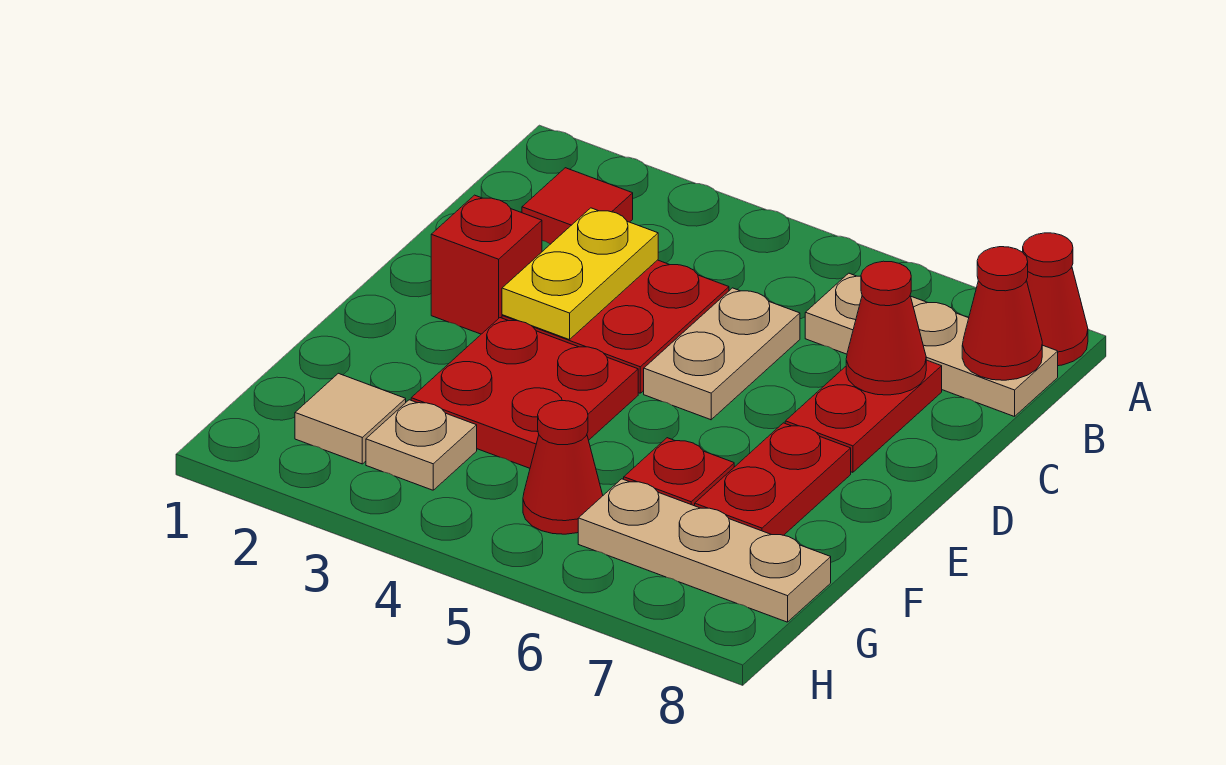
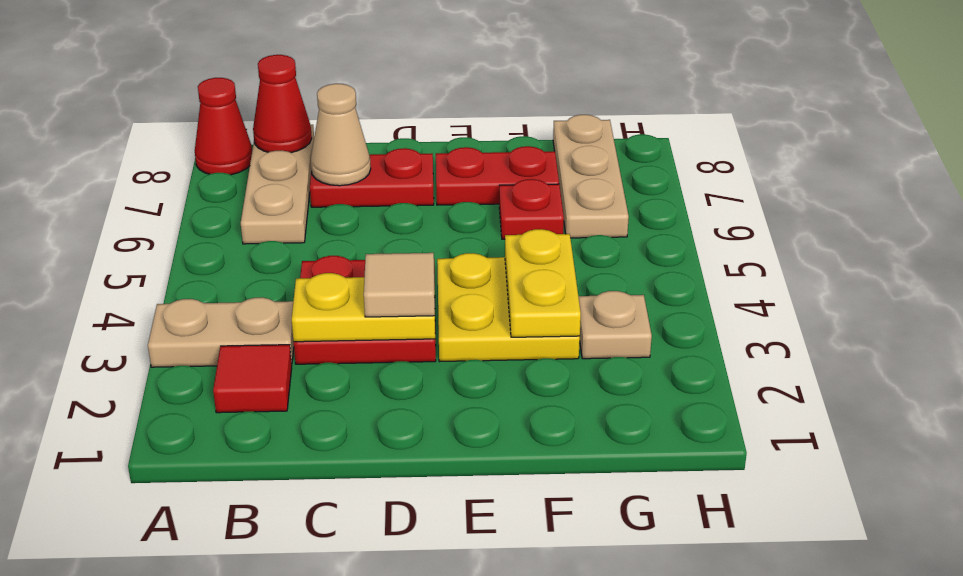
tan 1x2 plate [644,288,800,420] -> tan 1x2 plate moved to [148,297,294,367]
red 1x1 cone [846,261,926,395] -> tan 1x1 cone [311,84,371,186]
red 1x1 brick [431,195,542,334] -> none
red 2x2 plate [411,318,638,468] -> yellow 2x2 plate [437,253,580,362]
none -> yellow 1x2 plate [505,229,581,337]
tan 1x1 tile [295,373,406,464] -> tan 1x1 tile moved to [364,253,435,317]
red 1x1 cone [523,401,603,534] -> none

